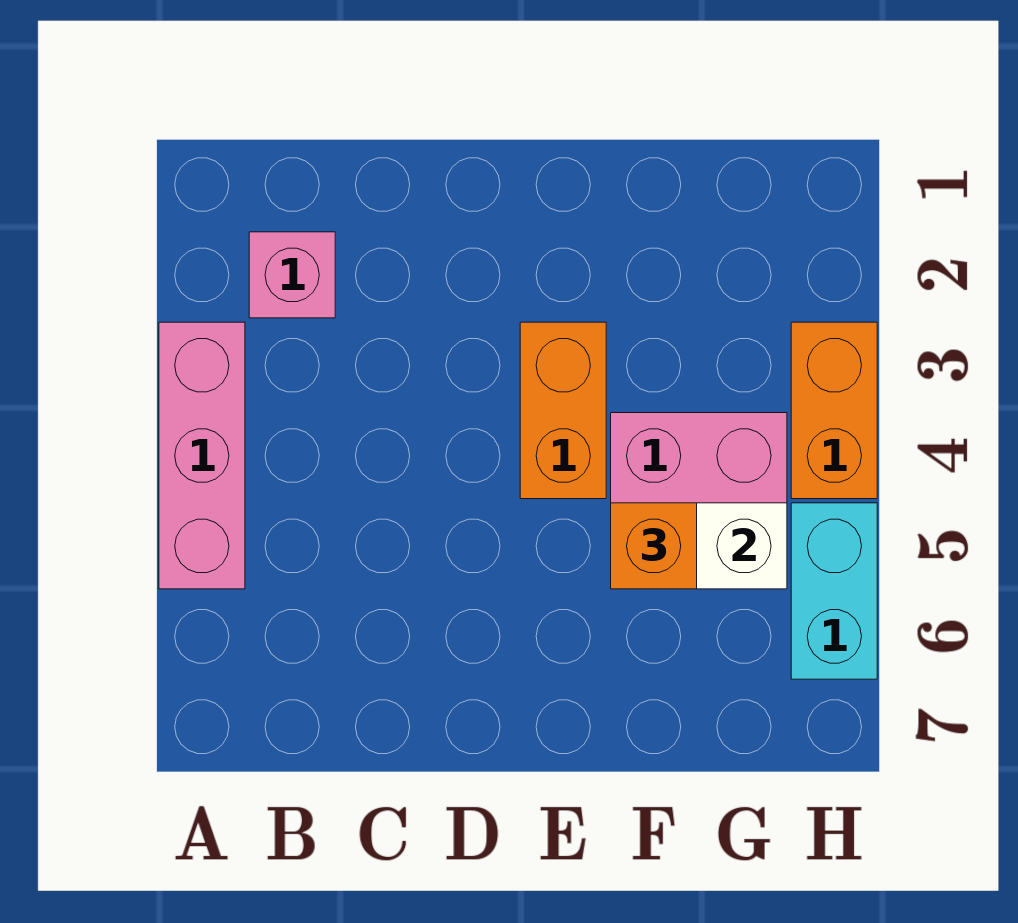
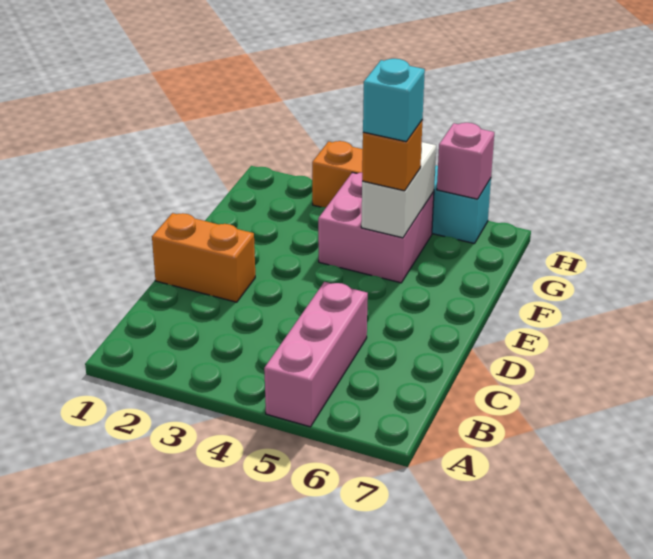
pink 1x3 brick [159,322,245,589] -> pink 1x3 brick turned to [264,282,368,427]
pink 1x1 brick [249,232,335,318] -> pink 1x1 brick moved to [437,123,494,199]
orange 1x2 brick [520,322,606,499] -> orange 1x2 brick moved to [152,213,255,302]
none -> cyan 1x1 brick [363,59,425,142]

